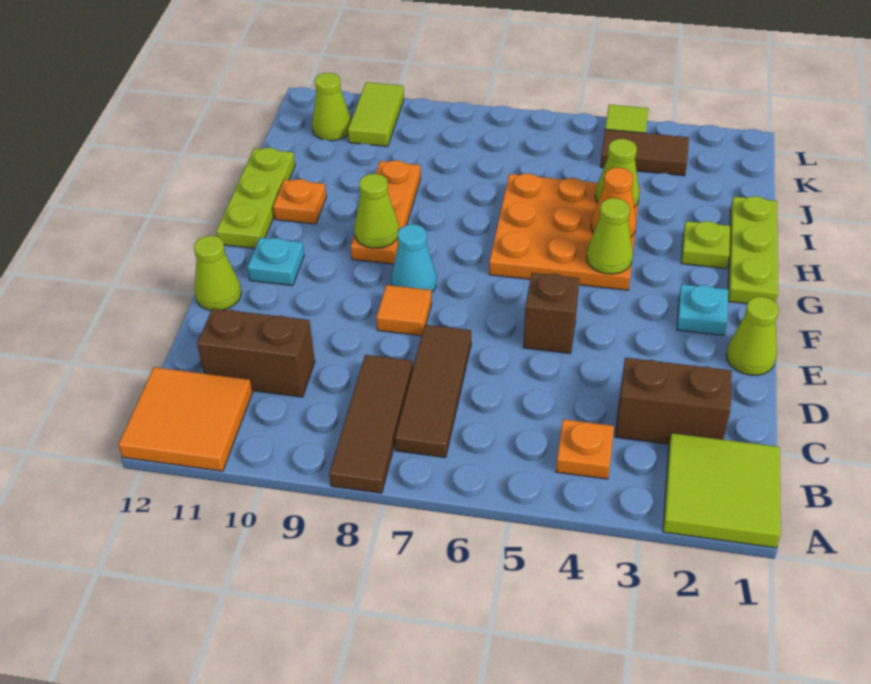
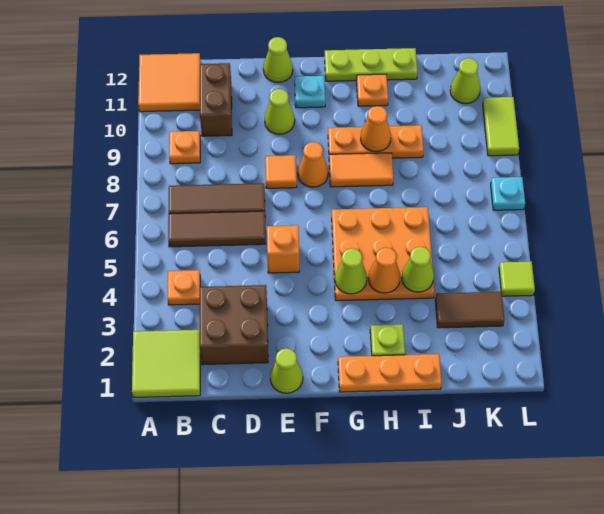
brown 1x3 tile [329,355,413,493] -> brown 1x3 tile moved to [168,211,266,247]
none -> orange 1x1 plate [169,131,200,164]
brown 1x2 brick [615,358,732,444] -> brown 2x2 brick [200,285,268,365]
brown 1x1 brick [523,273,579,353] -> orange 1x1 brick [267,225,299,273]
cyan 1x1 plate [677,284,728,336] -> cyan 1x1 plate moved to [491,177,525,210]
cyan 1x1 cone [391,224,436,293] -> orange 1x1 cone [298,142,328,187]
lime 1x3 plate [728,196,778,304] -> orange 1x3 plate [338,354,442,392]
none -> orange 1x2 tile [329,153,393,187]
lime 1x1 cone [354,174,399,248] -> lime 1x1 cone moved to [265,89,295,134]
none -> orange 1x1 cone [361,106,391,152]
brown 1x2 tile [600,129,689,176] -> brown 1x2 tile turned to [435,292,504,328]
lime 1x2 tile [348,82,404,146] -> lime 1x2 tile turned to [483,97,519,156]

